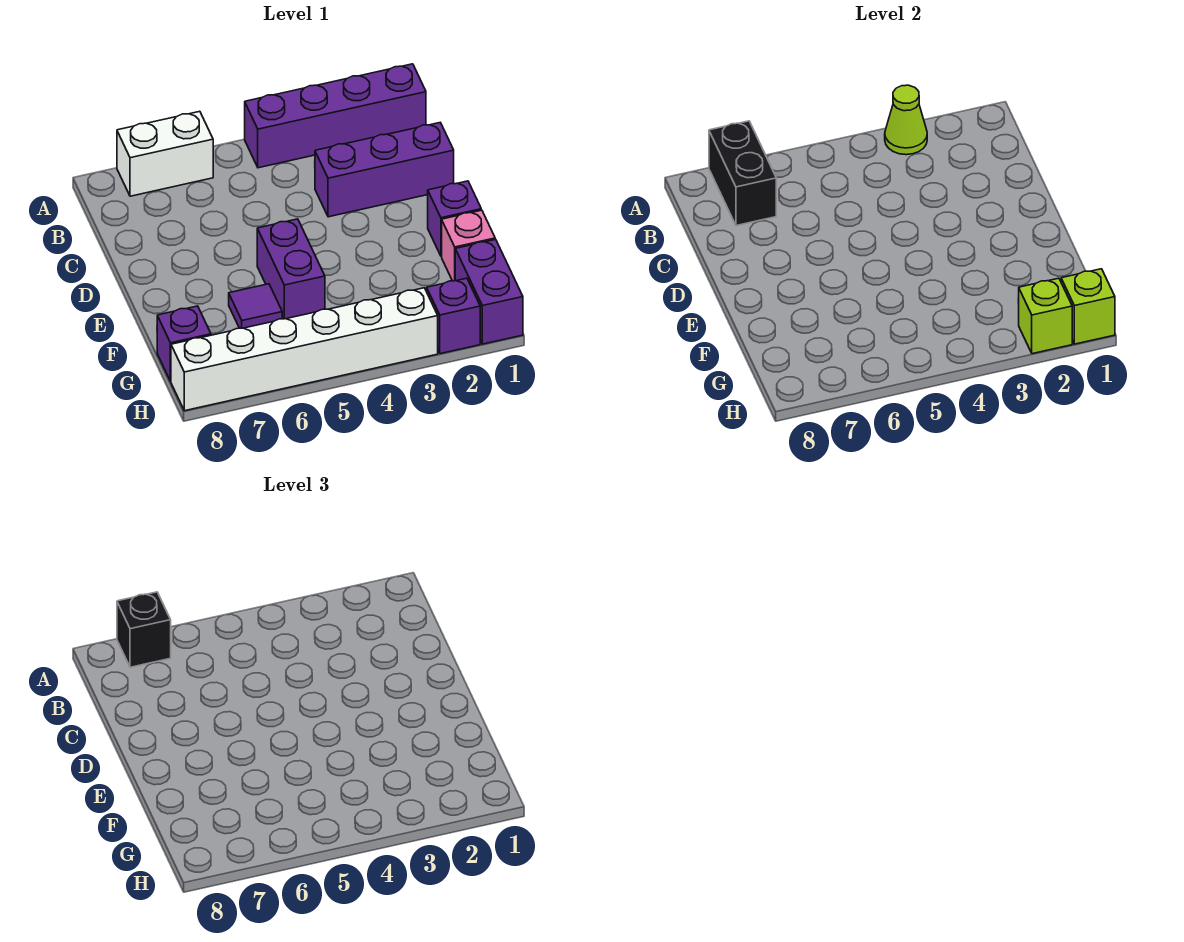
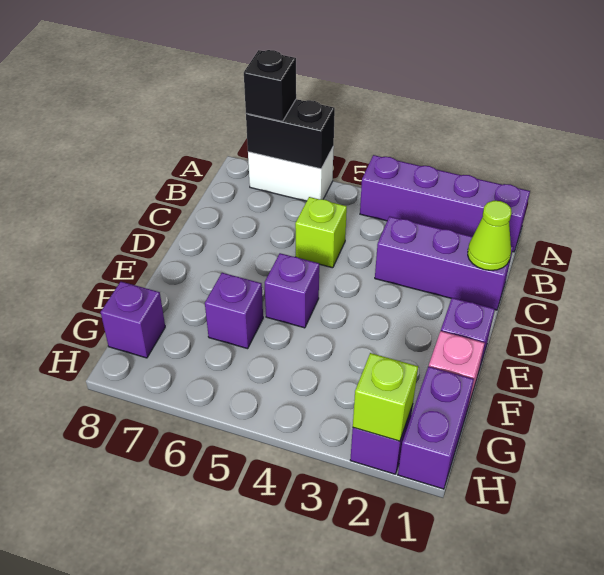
lime 1x1 cone [885,85,927,155] -> lime 1x1 cone moved to [468,201,511,270]
black 1x2 brick [709,121,776,226] -> black 1x2 brick turned to [246,99,335,169]
purple 1x2 brick [257,219,325,319] -> purple 1x1 brick [265,253,319,328]
purple 1x1 tile [229,284,282,328] -> purple 1x1 brick [205,273,263,349]
lime 1x1 brick [1061,269,1115,344] -> lime 1x1 brick moved to [295,197,347,268]
white 1x6 brick [171,288,438,411] -> none

